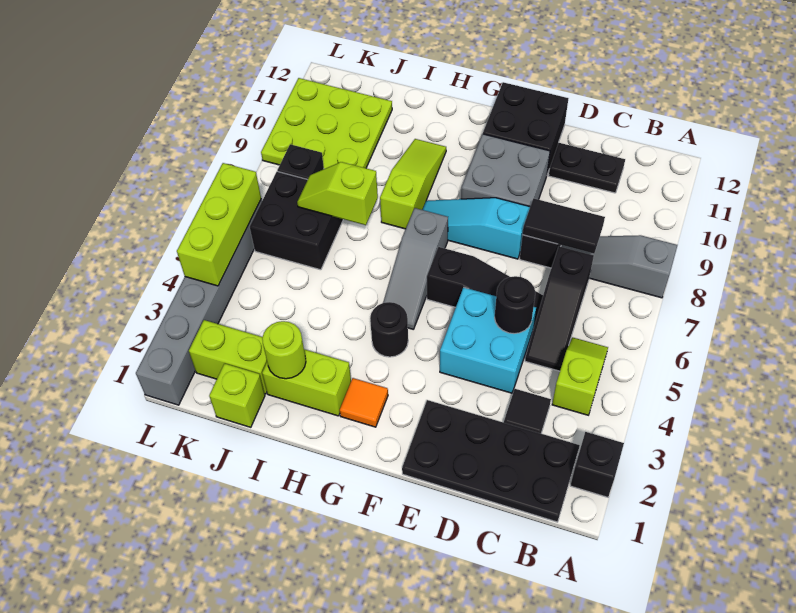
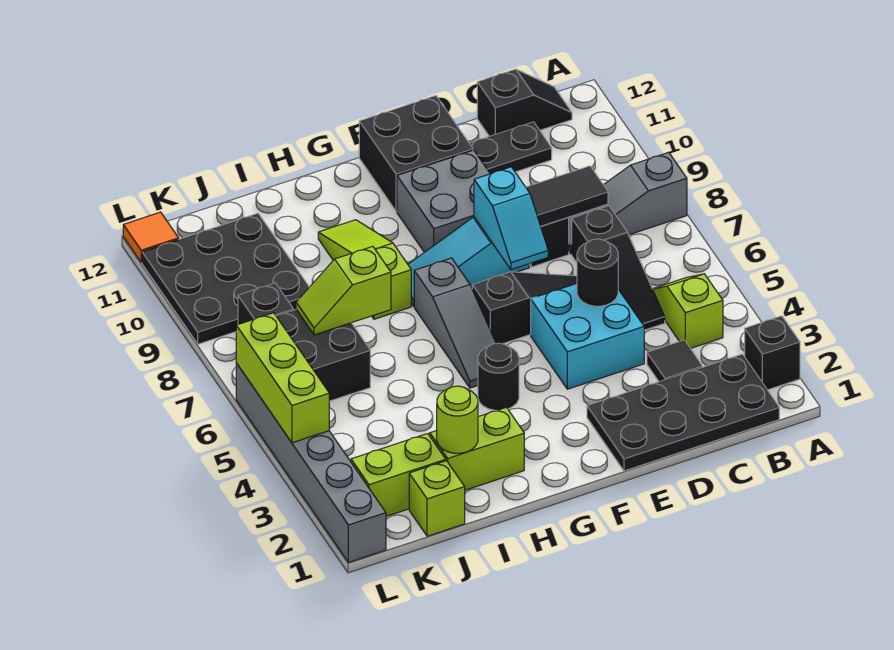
none -> black 1x2 slope [477,69,572,136]
none -> cyan 1x2 slope [474,167,548,270]
orange 1x1 tile [340,378,388,427] -> orange 1x1 tile moved to [123,212,179,262]
lime 3x3 plate [261,78,392,169] -> black 3x3 plate [142,213,309,344]

